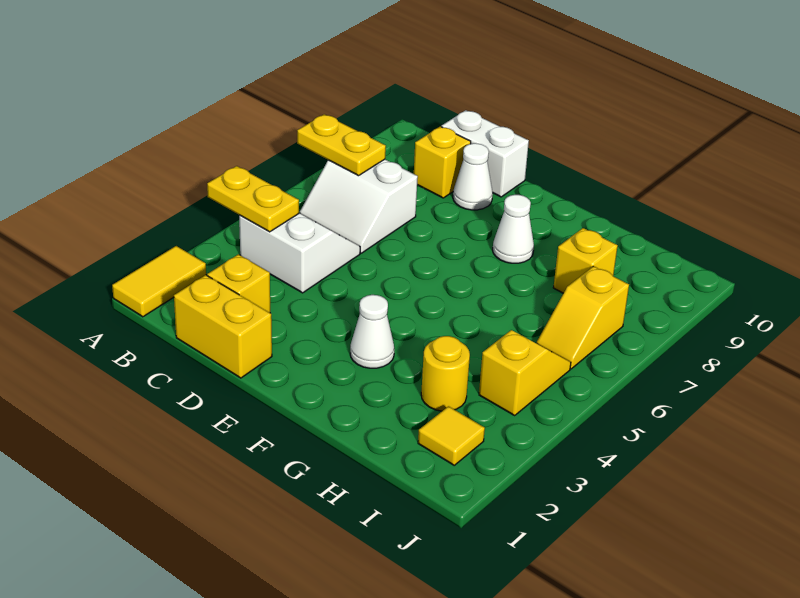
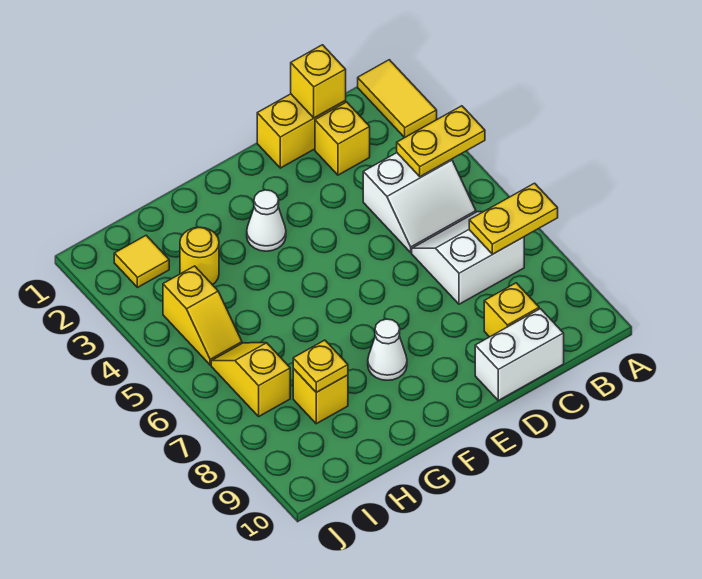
none -> yellow 1x1 brick [291,45,346,118]
white 1x1 cone [453,143,493,210] -> none
none -> yellow 1x1 plate [293,340,348,392]

